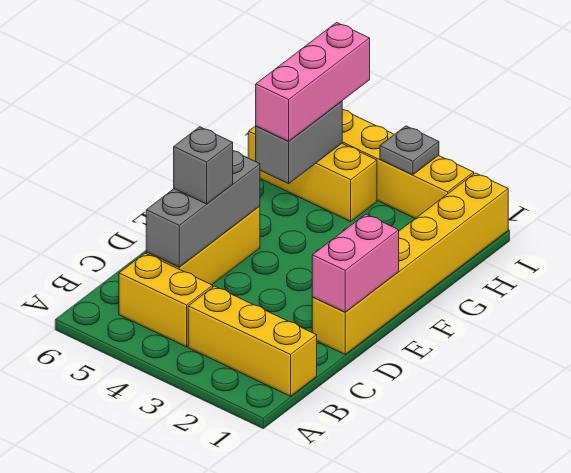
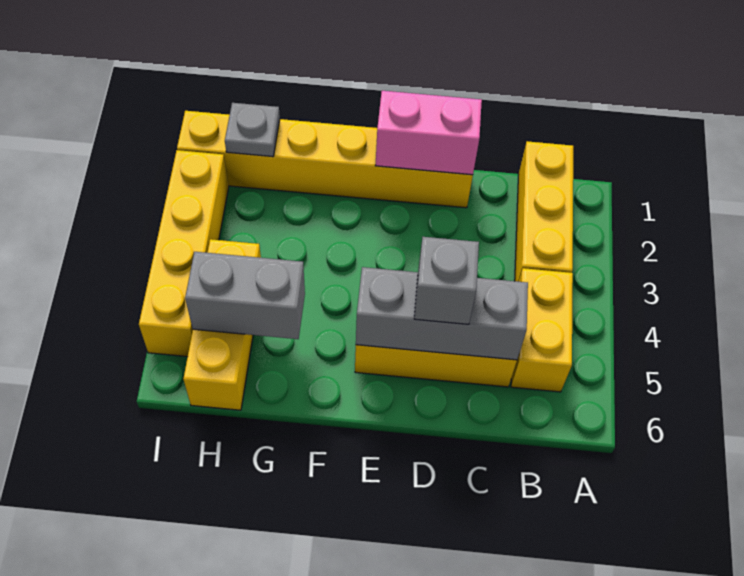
pink 1x3 brick [256,22,370,141] -> none
grey 1x1 plate [380,126,439,175] -> grey 1x1 plate moved to [225,103,280,157]

